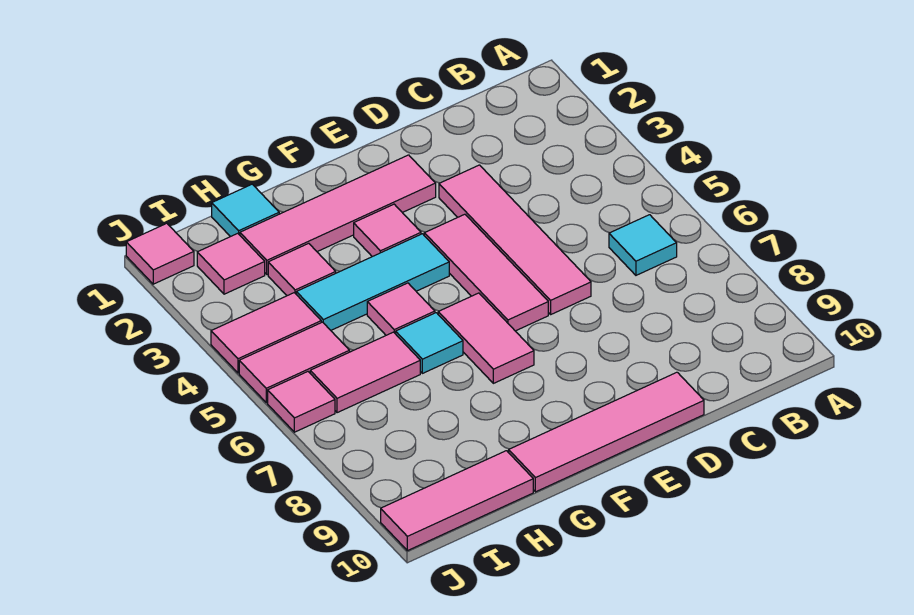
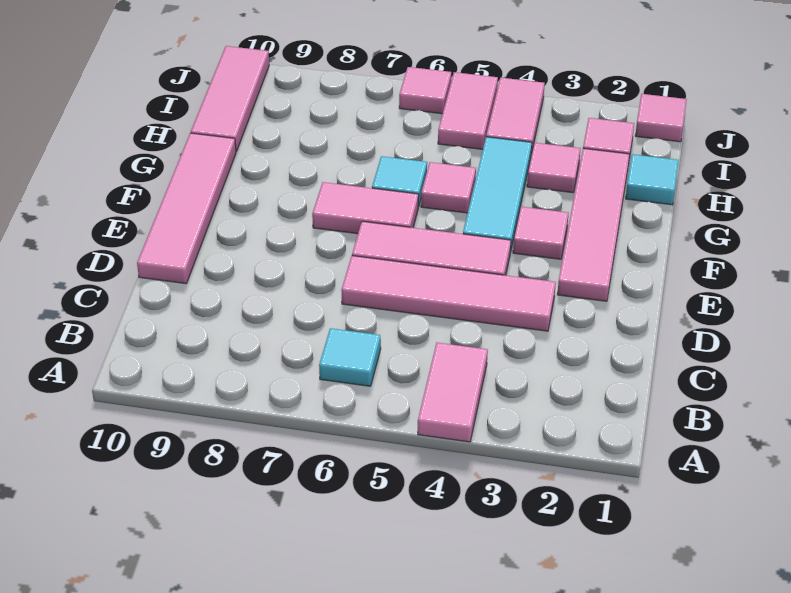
pink 1x2 tile [310,332,420,413] -> pink 1x2 tile moved to [418,343,488,442]

